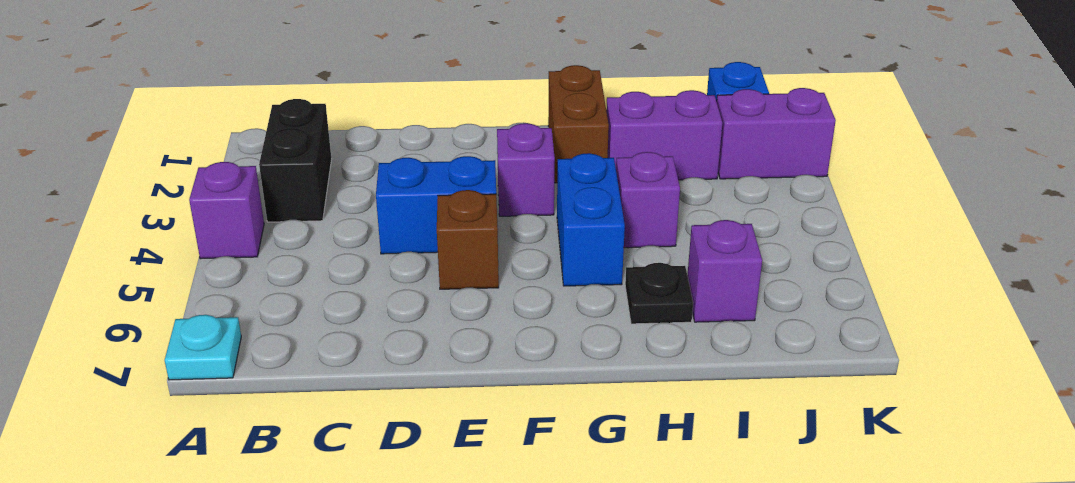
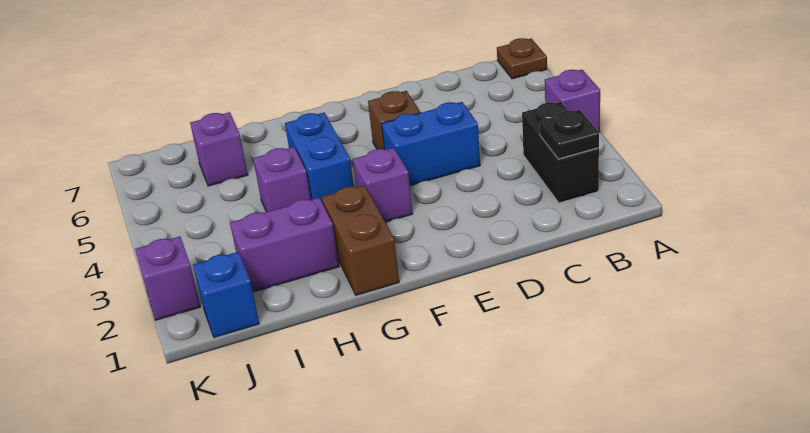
cyan 1x1 plate [165,315,241,380] -> brown 1x1 plate [497,38,547,79]
black 1x1 plate [625,263,693,324] -> black 1x1 plate moved to [540,110,599,159]
purple 1x2 brick [717,88,836,179] -> purple 1x1 brick [135,236,201,320]

